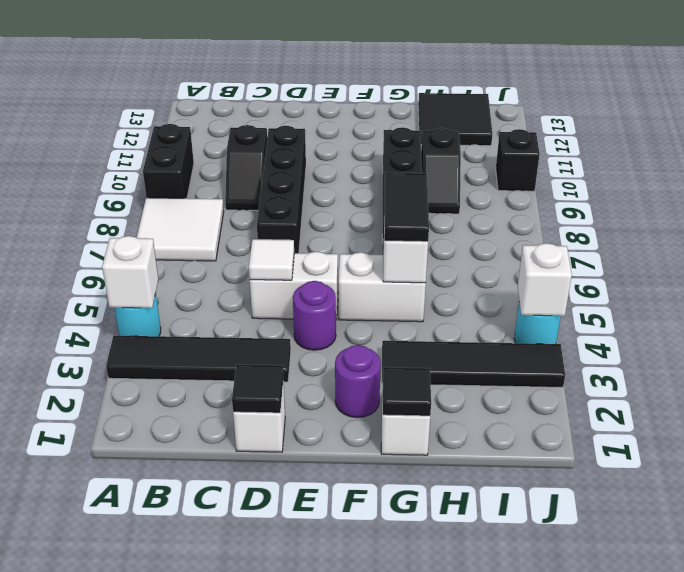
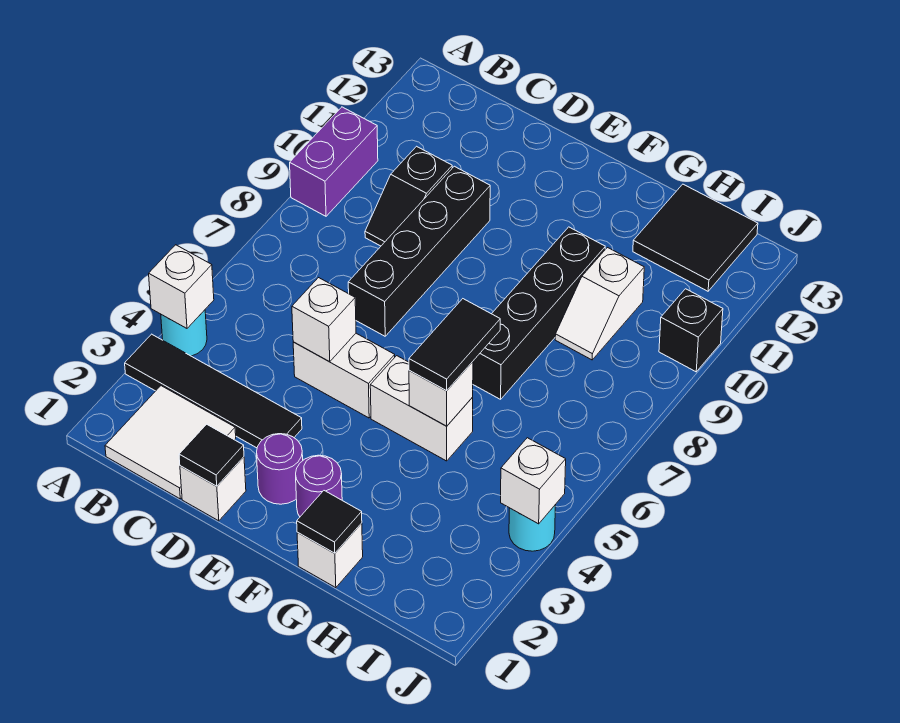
white 2x2 tile [137,198,224,261] -> white 2x2 tile moved to [105,386,236,499]
black 1x2 brick [143,124,194,198] -> purple 1x2 brick [290,107,378,216]
white 1x1 tile [249,239,294,280] -> white 1x1 brick [292,278,356,362]
purple 1x1 round brick [293,281,336,350] -> purple 1x1 round brick moved to [257,434,303,504]
black 1x4 tile [382,341,565,387] -> none
black 1x2 slope [421,128,461,214] -> white 1x2 slope [555,248,644,360]

